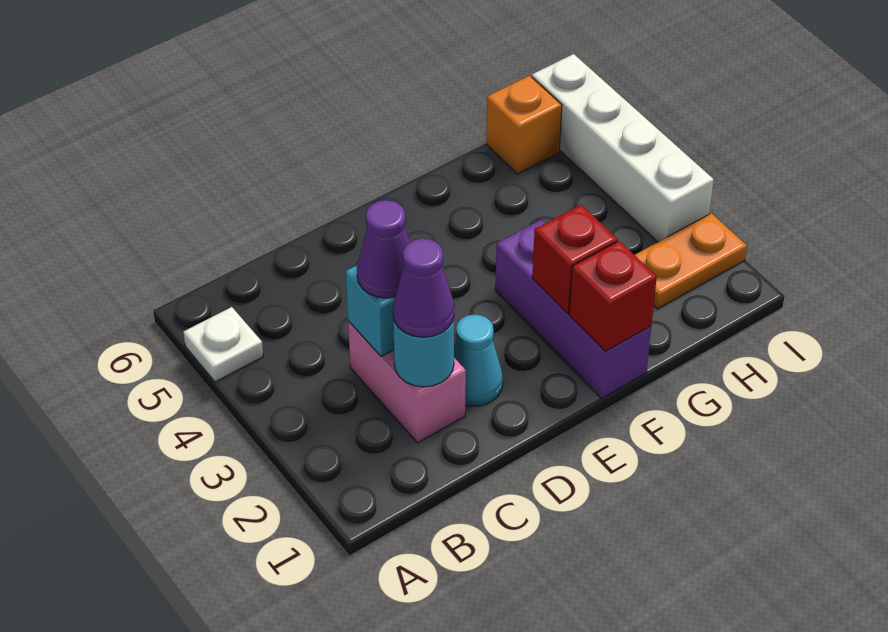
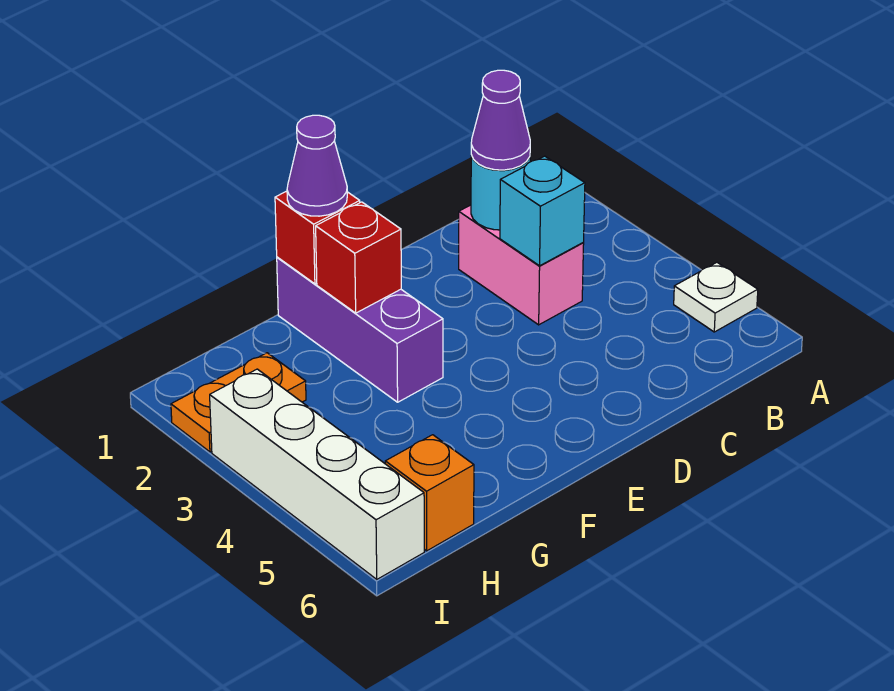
purple 1x1 cone [357,200,410,298] -> purple 1x1 cone moved to [287,115,347,216]
cyan 1x1 cone [454,315,503,406] -> none

